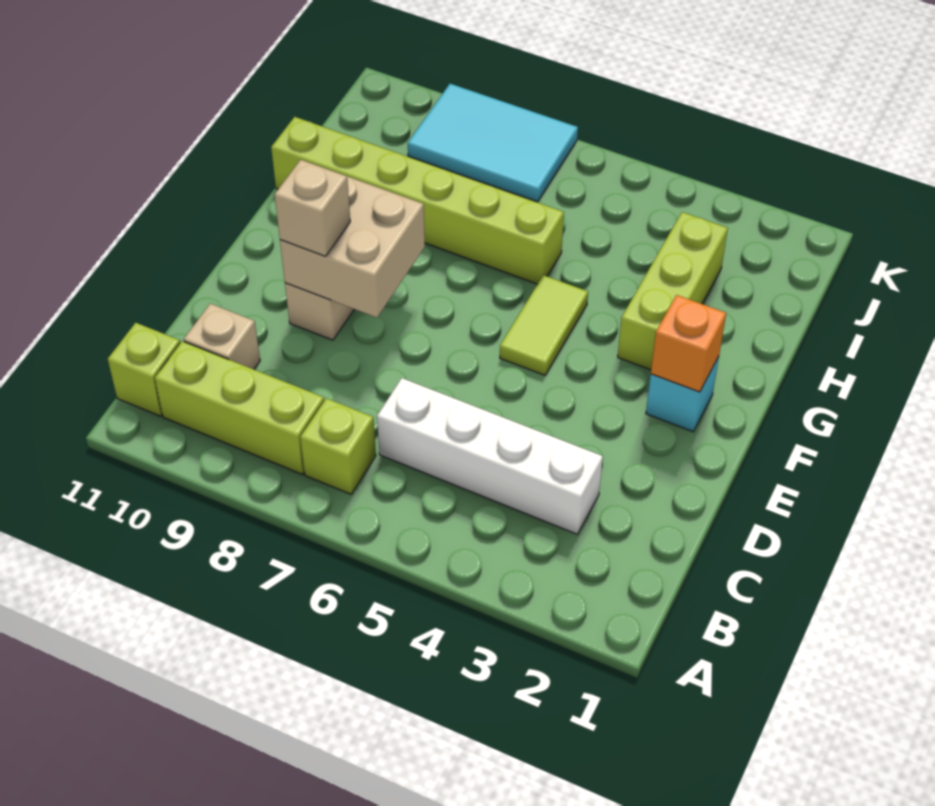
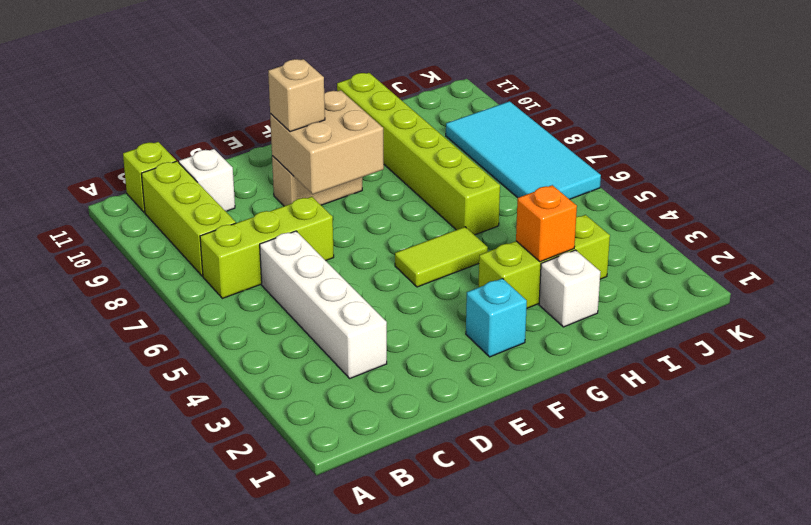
lime 1x1 brick [300,398,376,494] -> lime 1x3 brick [200,197,334,298]
tan 1x1 brick [184,304,260,369] -> white 1x1 brick [179,149,235,211]
orange 1x1 brick [651,295,726,392] -> orange 1x1 brick moved to [516,185,577,262]
none -> white 1x1 brick [539,250,600,327]
cyan 2x3 tile [408,84,578,202] -> cyan 2x4 tile [446,101,601,199]

